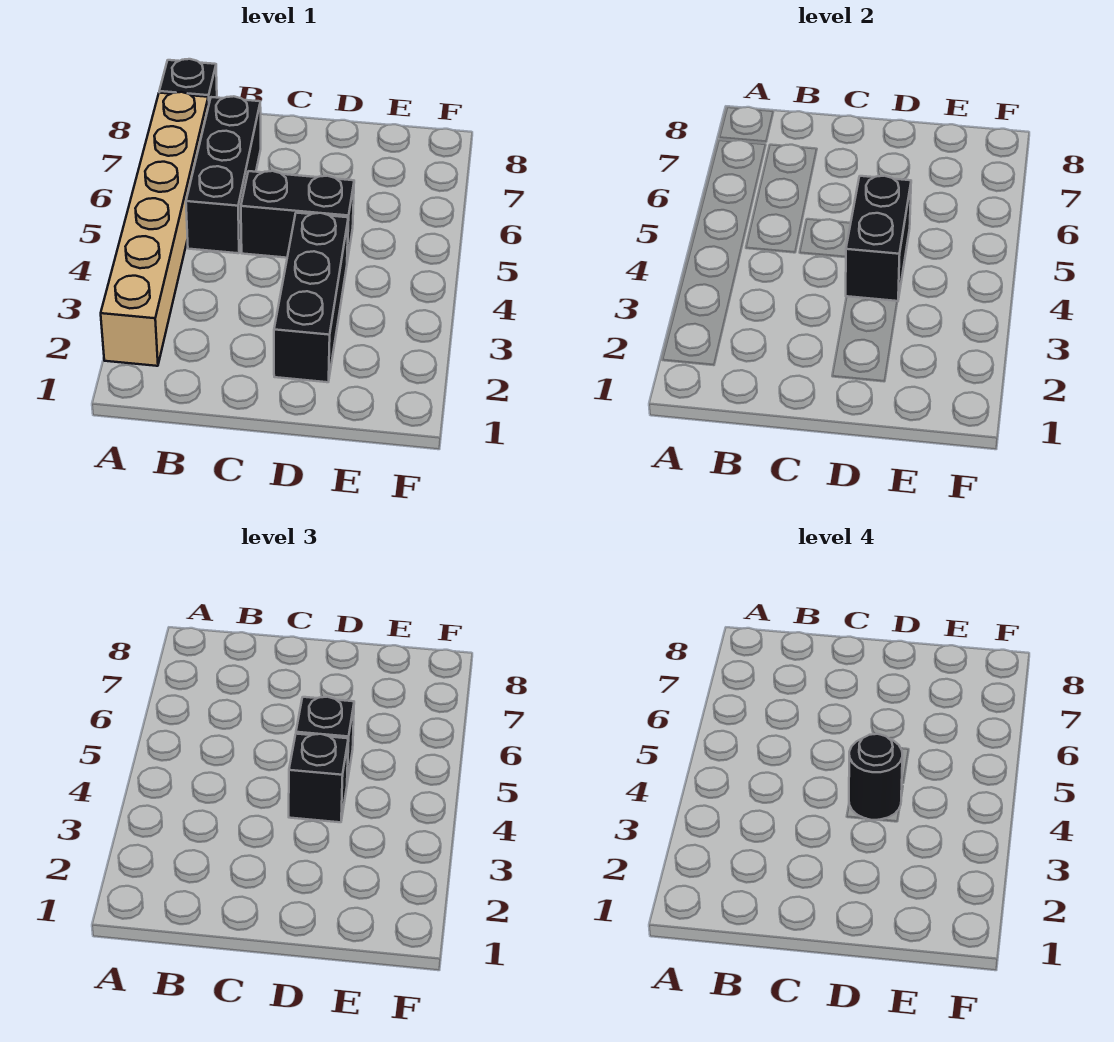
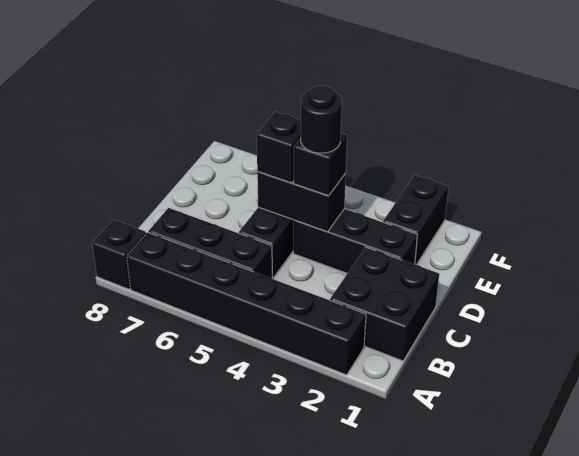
tan 1x6 brick [101,92,209,366] -> black 1x6 brick [127,232,366,375]
none -> black 2x2 brick [330,247,439,361]
none -> black 1x2 brick [383,175,449,265]

